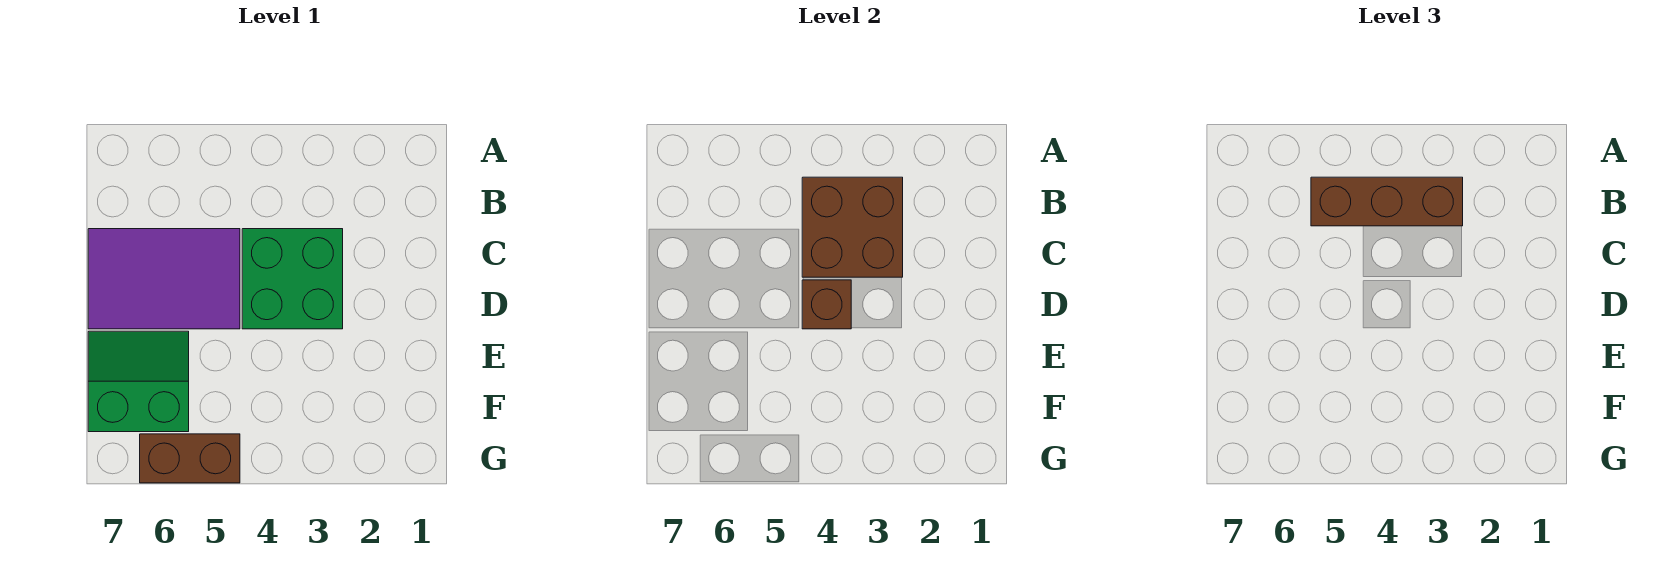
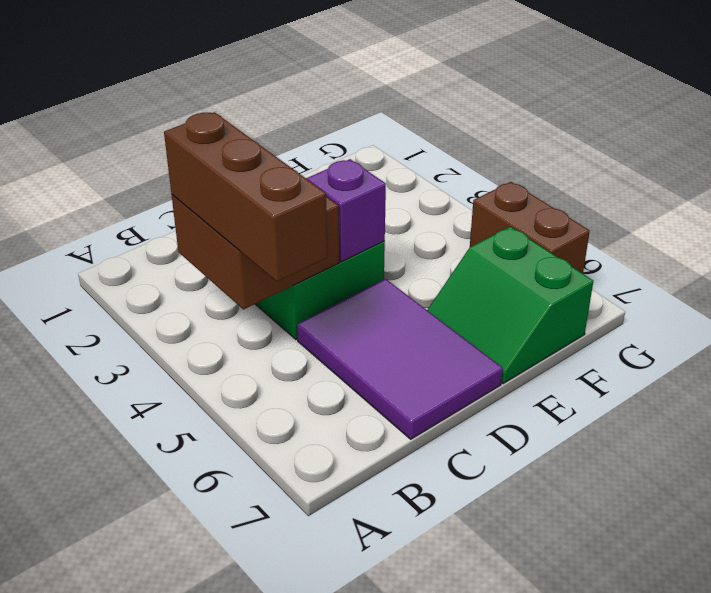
brown 1x1 brick [802,280,851,329] -> purple 1x1 brick [306,159,386,262]

